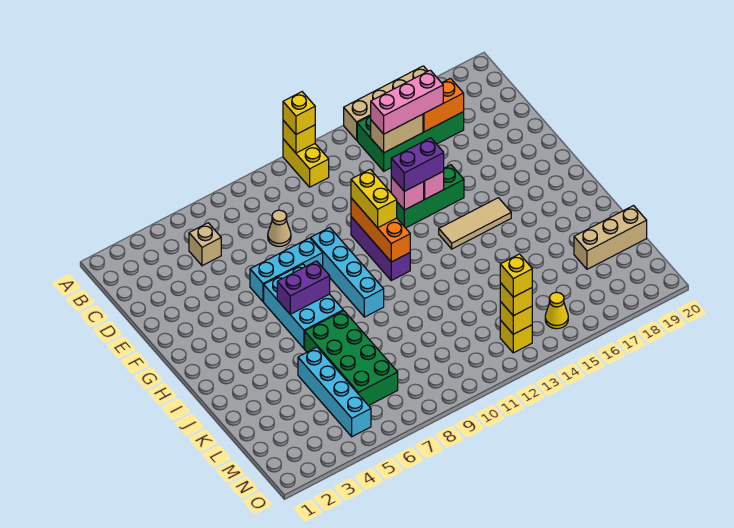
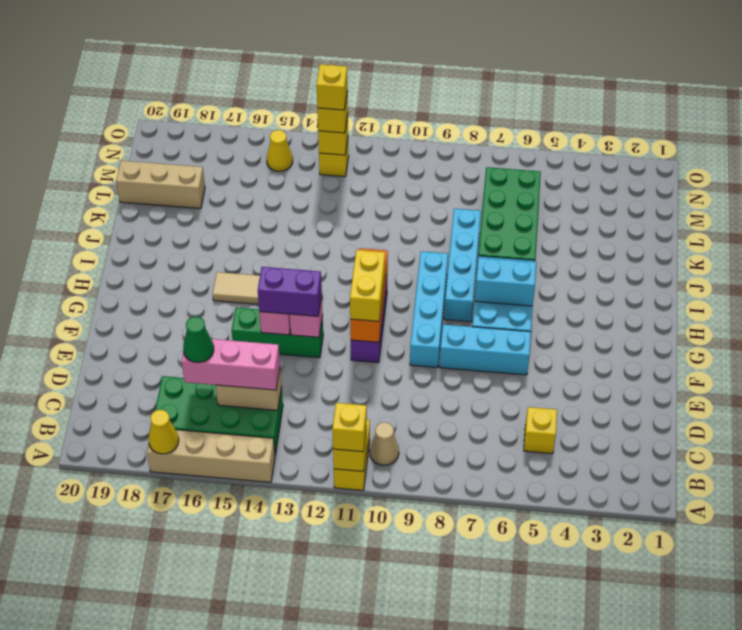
none -> yellow 1x1 cone [149,410,179,454]
tan 1x1 brick [189,223,221,266] -> yellow 1x1 brick [524,407,557,454]
orange 1x2 brick [423,78,464,132] -> none
none -> green 1x1 cone [183,317,214,362]
tan 1x1 cone [268,210,291,246] -> tan 1x1 cone moved to [370,422,399,465]
purple 1x2 brick [277,261,330,314] -> cyan 1x2 brick [475,258,536,306]
cyan 1x4 brick [298,347,371,437] -> cyan 1x4 brick moved to [444,209,481,322]

